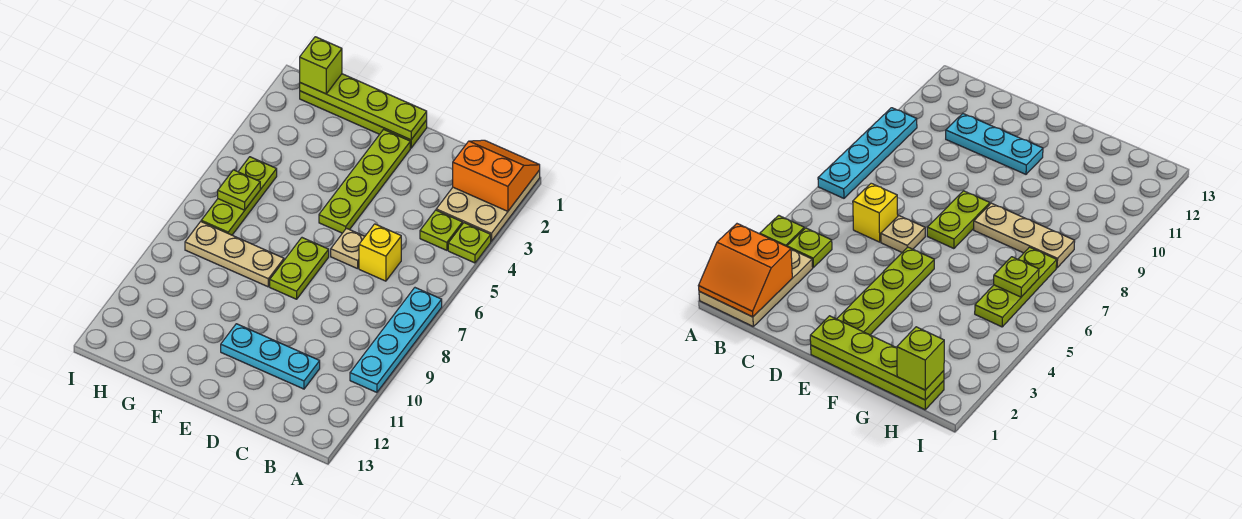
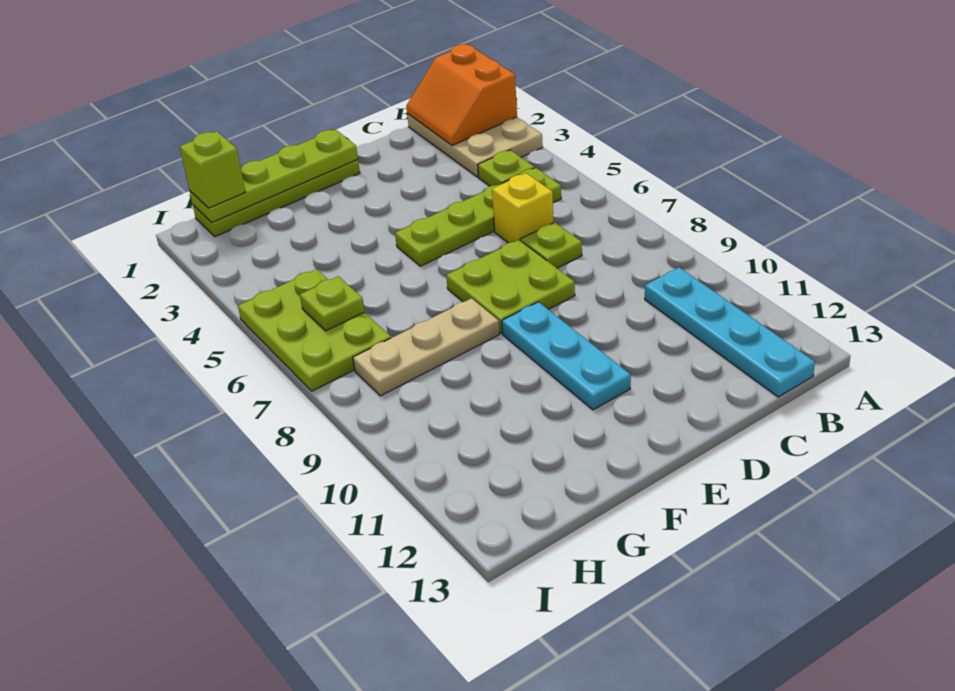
orange 2x2 slope [453,140,540,211] -> orange 2x2 slope turned to [406,44,517,145]
lime 1x1 plate [448,223,491,263] -> lime 1x1 plate moved to [521,222,582,268]
cyan 1x4 plate [350,288,442,392] -> cyan 1x4 plate moved to [645,268,815,397]
cyan 1x3 plate [221,324,320,389] -> cyan 1x3 plate turned to [502,302,631,410]
tan 1x1 plate [331,228,365,269] -> none
lime 1x4 plate [319,129,410,233] -> lime 1x4 plate turned to [395,168,561,266]
lime 1x2 plate [270,238,329,299] -> lime 2x2 plate [446,240,575,334]
lime 1x3 plate [201,157,277,235] -> lime 2x3 plate [238,269,391,391]

